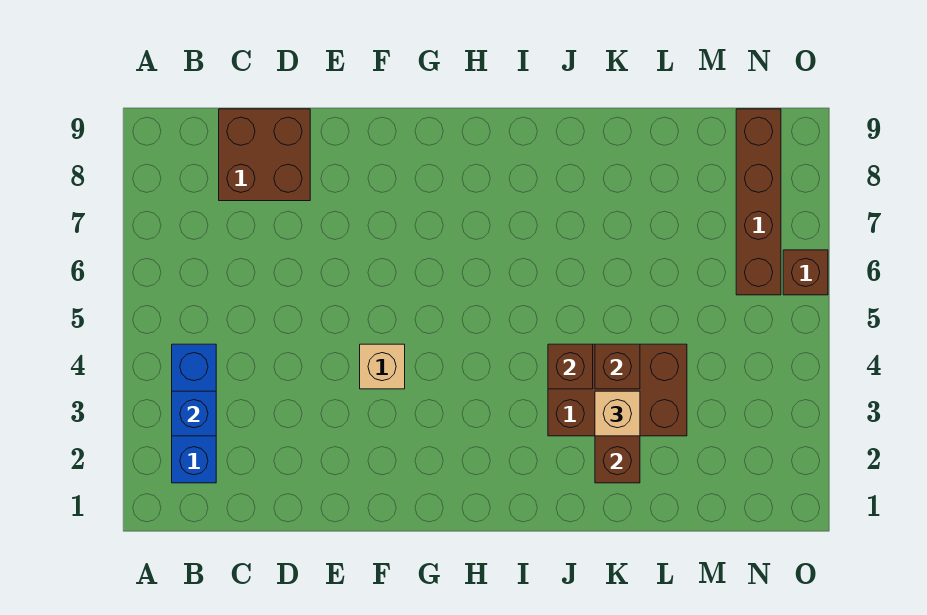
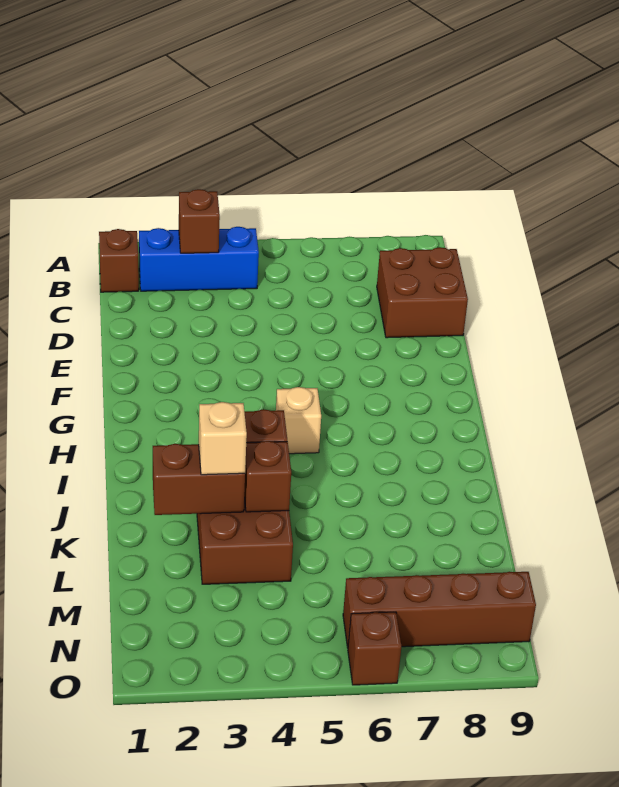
none -> brown 1x1 brick [99,229,139,292]
blue 1x1 brick [172,391,216,436] -> brown 1x1 brick [179,189,220,253]
tan 1x1 brick [360,344,405,389] -> tan 1x1 brick moved to [276,387,321,454]

